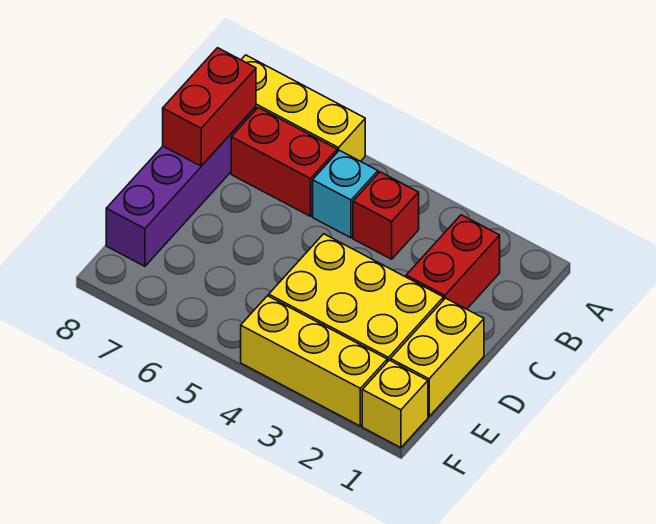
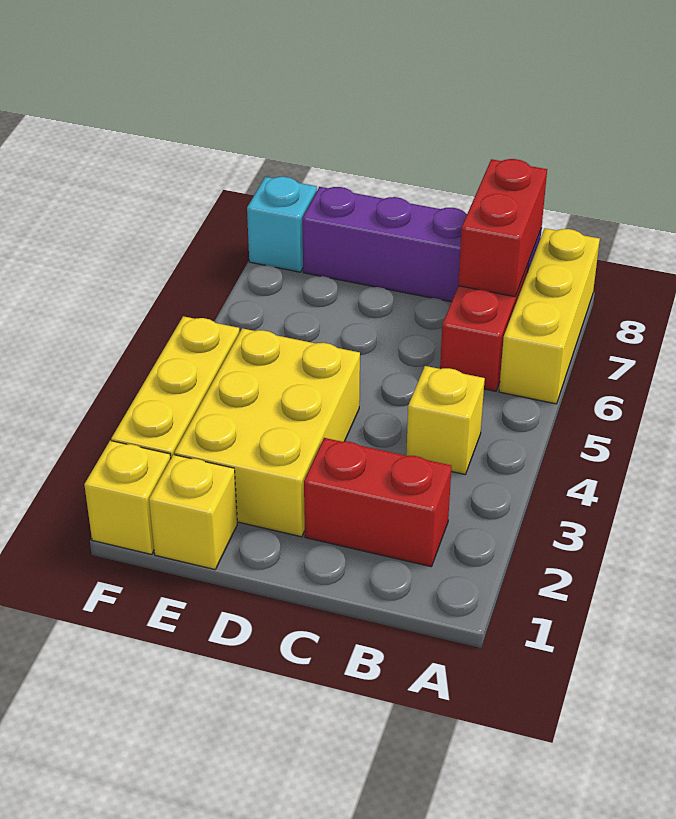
red 1x1 brick [353,172,419,259] -> yellow 1x1 brick [406,366,485,474]
cyan 1x1 brick [313,150,378,238] -> cyan 1x1 brick moved to [247,177,317,272]
red 1x2 brick [163,48,256,166] -> red 1x2 brick turned to [458,159,547,297]
yellow 1x2 brick [391,298,484,417] -> yellow 1x1 brick [149,455,237,570]

